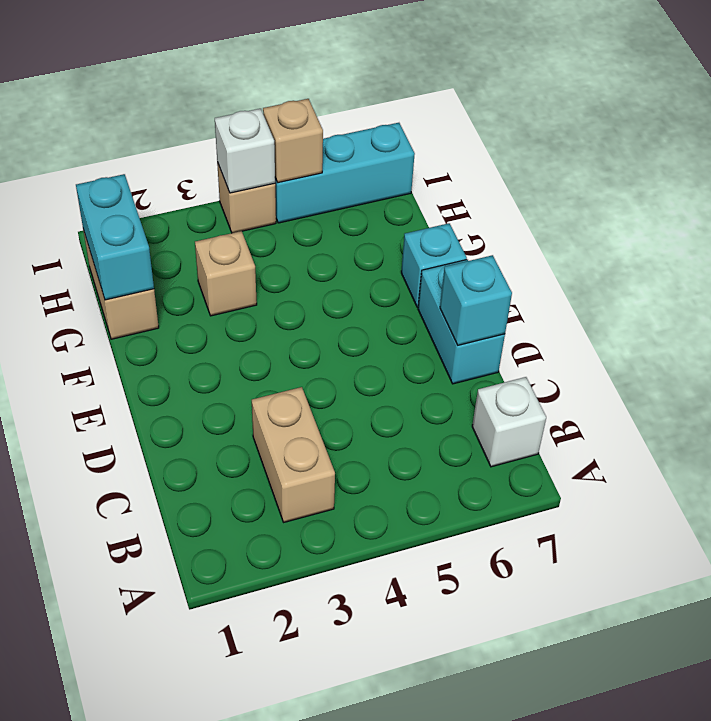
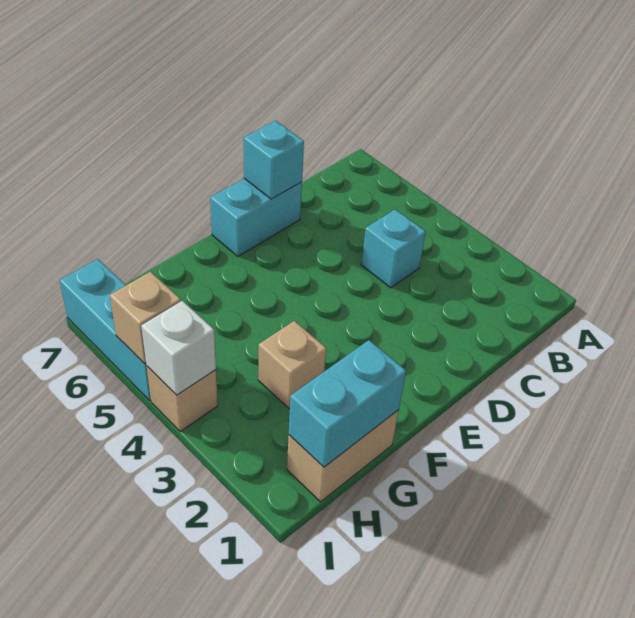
tan 1x2 brick [252,387,335,522] -> none
white 1x1 brick [472,377,546,467] -> none
cyan 1x1 brick [401,223,467,307] -> cyan 1x1 brick moved to [361,209,426,288]

